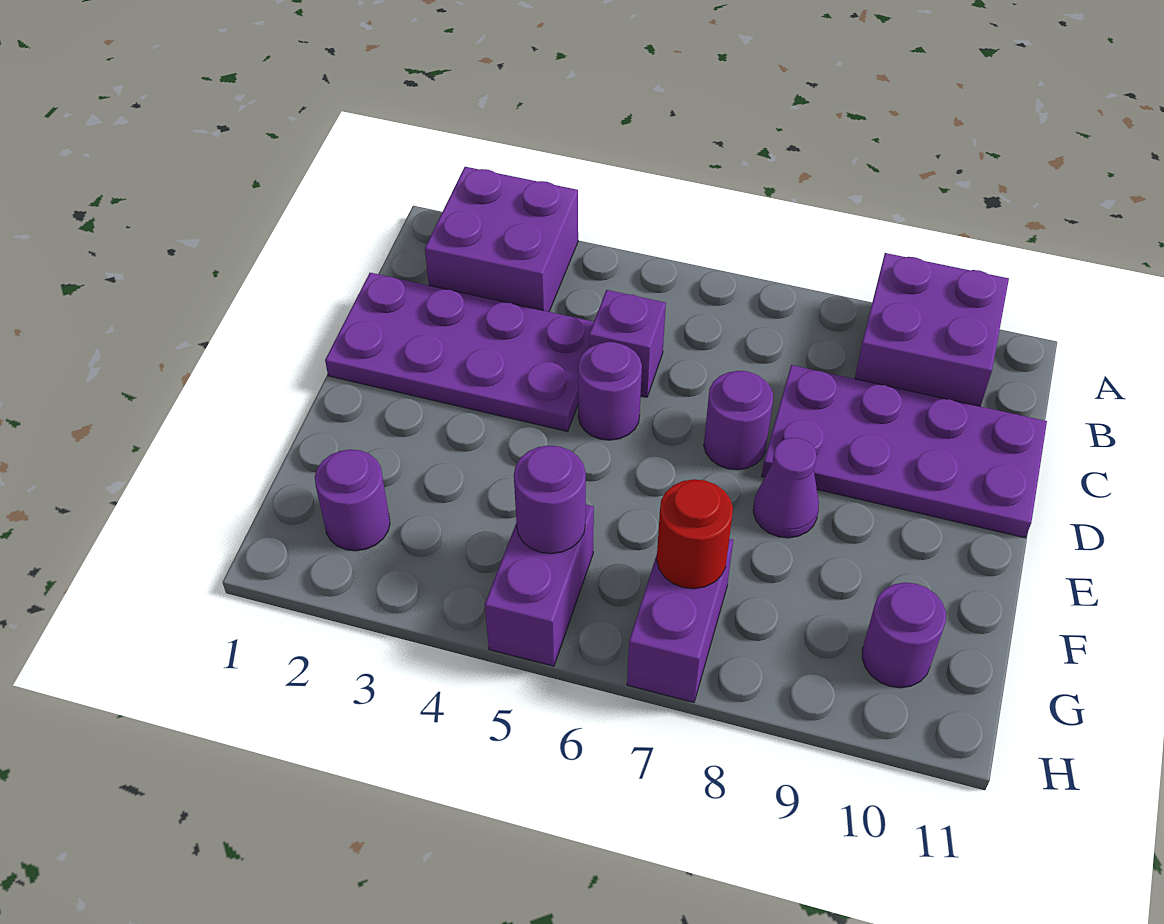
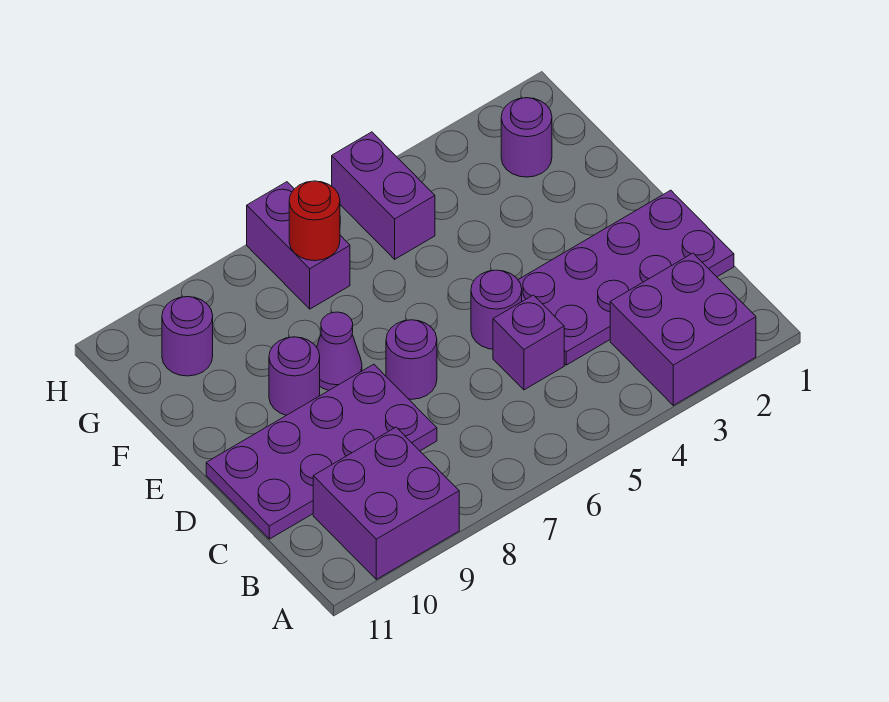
purple 1x1 round brick [514,445,586,554] -> purple 1x1 round brick moved to [269,337,320,415]

